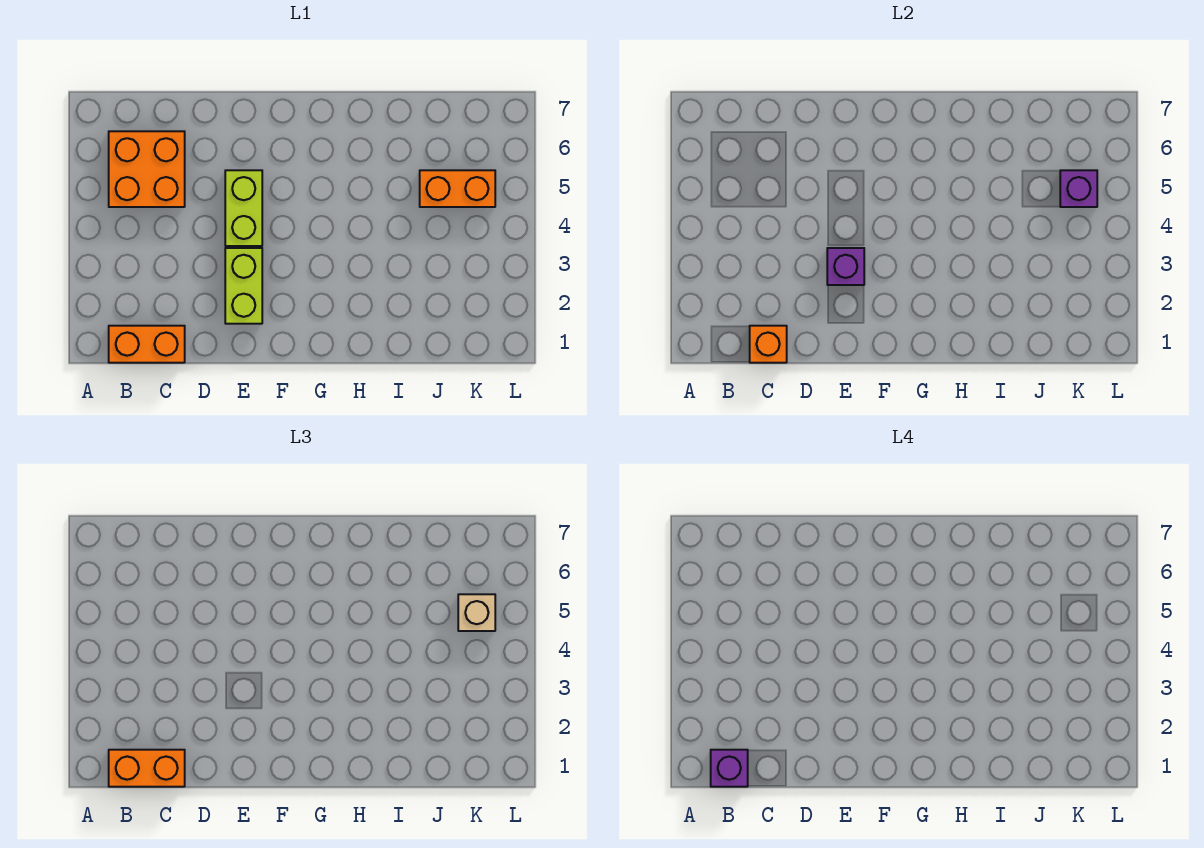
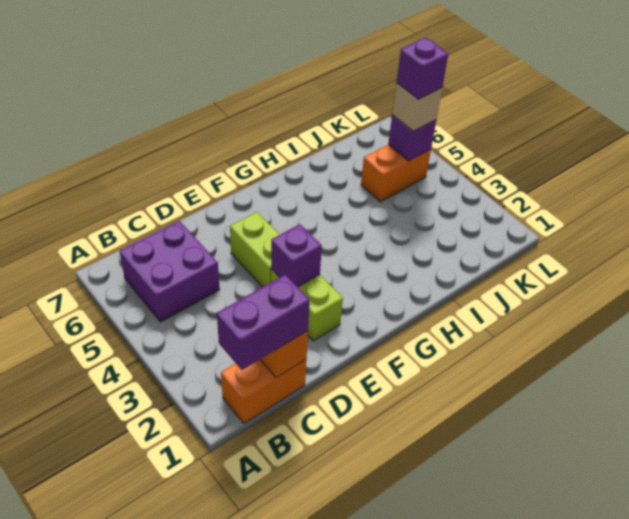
orange 1x2 brick [109,750,185,787] -> purple 1x2 brick [217,275,310,370]
purple 1x1 brick [711,750,748,787] -> purple 1x1 brick moved to [397,38,448,99]
orange 2x2 brick [109,131,185,207] -> purple 2x2 brick [120,221,220,322]

